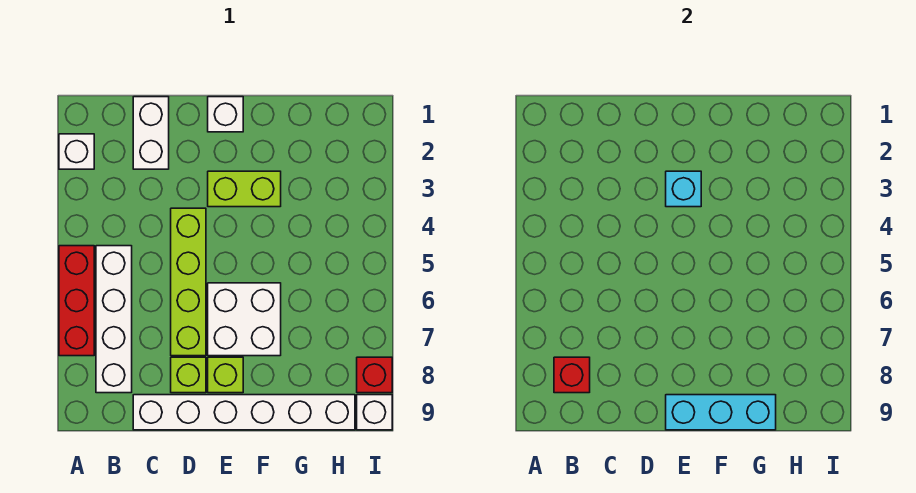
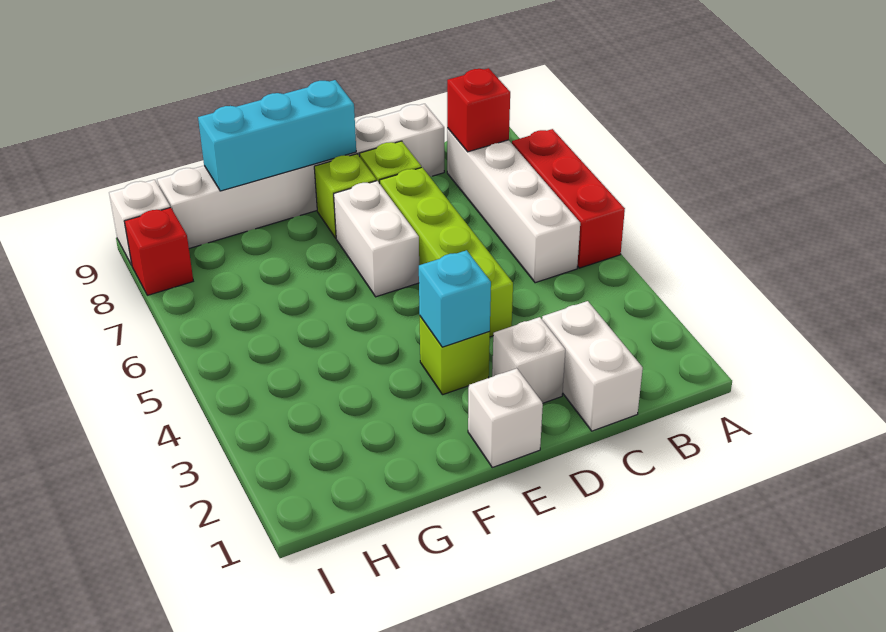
white 1x1 brick [59,134,94,169] -> white 1x1 brick moved to [492,317,565,403]
lime 1x2 brick [208,171,281,207] -> lime 1x1 brick [420,317,490,395]
white 2x2 brick [208,283,281,356] -> white 1x2 brick [334,181,419,297]

